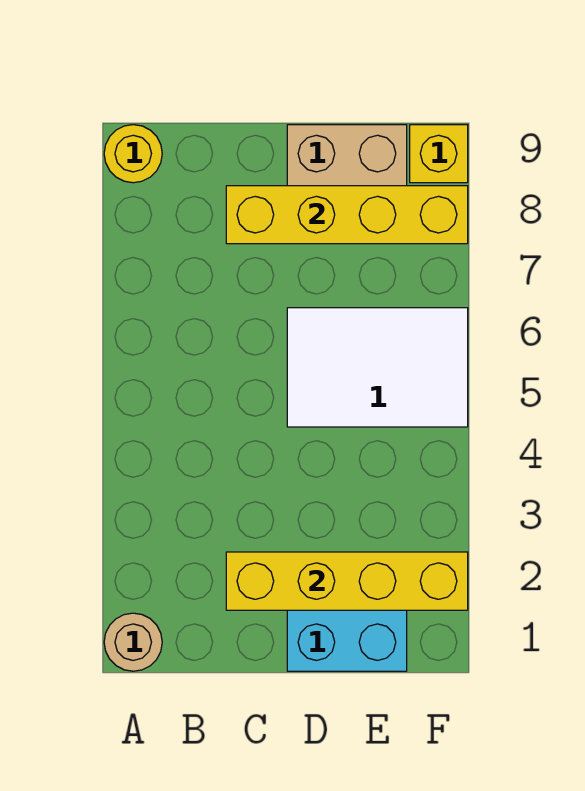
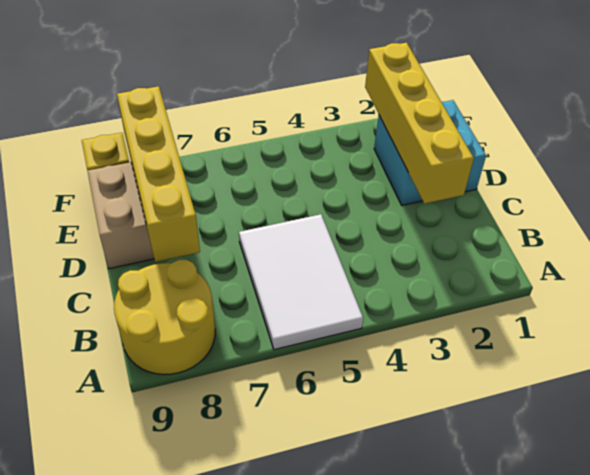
tan 1x1 round brick [104,613,162,671] -> none
yellow 1x1 round brick [104,125,162,183] -> yellow 2x2 round brick [114,260,215,375]
white 2x3 tile [287,308,468,427] -> white 2x3 tile moved to [239,214,363,350]

